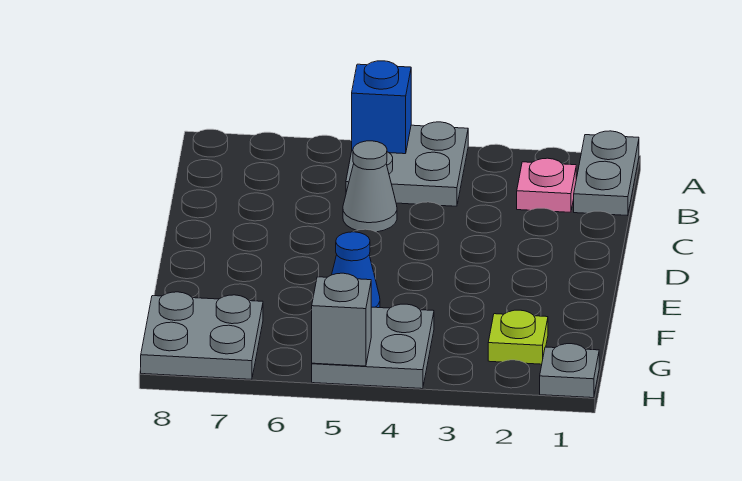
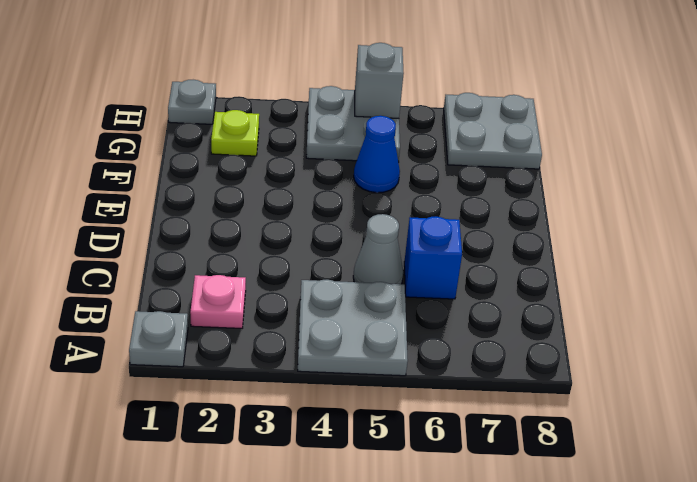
grey 1x2 plate [574,131,639,216] -> grey 1x1 plate [129,311,188,367]
blue 1x1 brick [352,61,411,154] -> blue 1x1 brick moved to [404,216,462,299]

